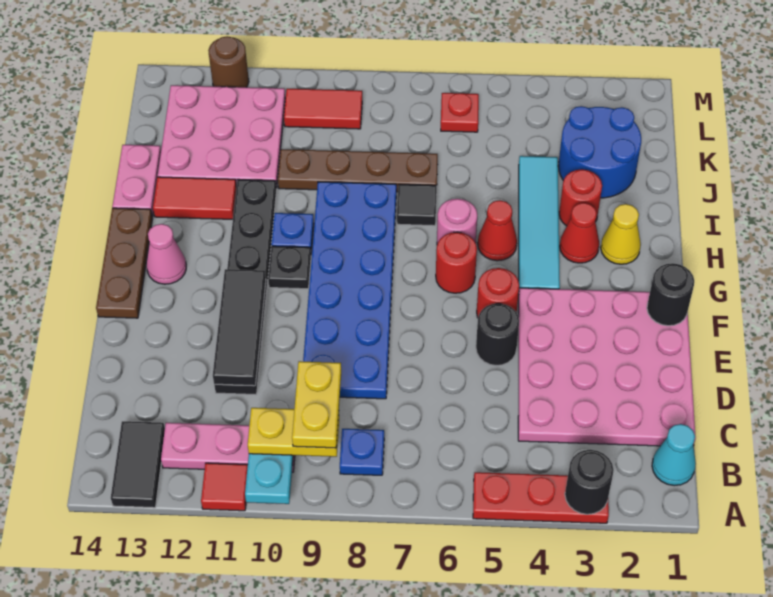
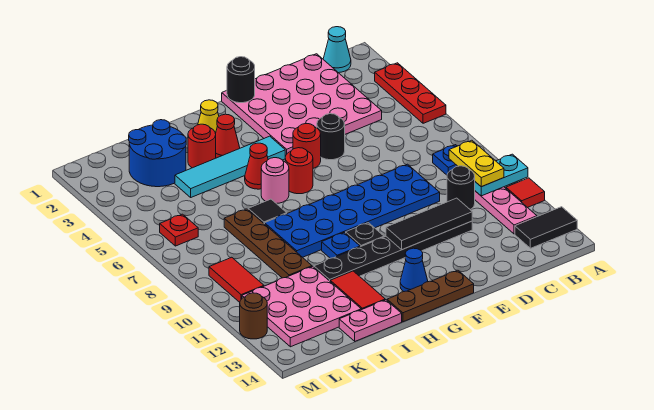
black 1x1 round brick [565,450,614,514] -> black 1x1 round brick moved to [447,166,475,209]
yellow 1x2 plate [292,361,341,448] -> none
pink 1x1 cone [146,224,186,284] -> blue 1x1 cone [400,248,428,292]

